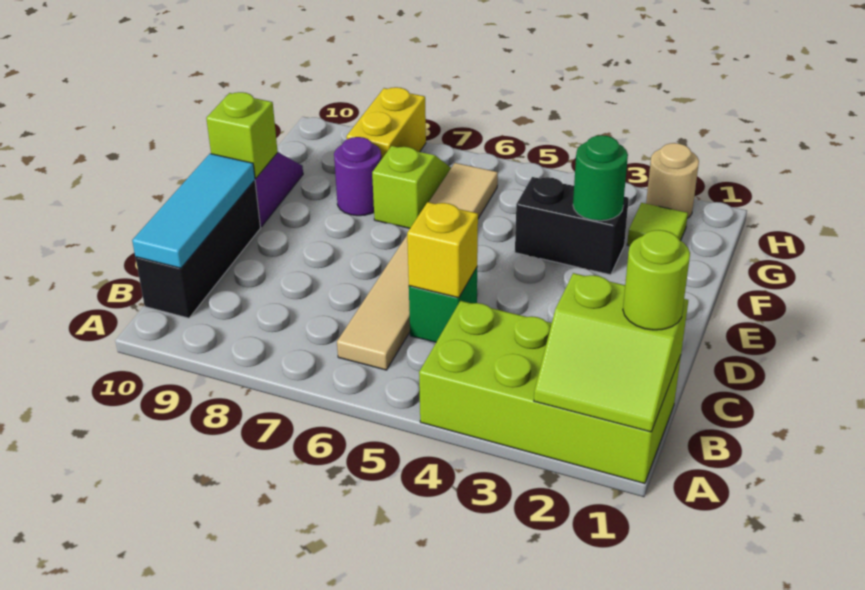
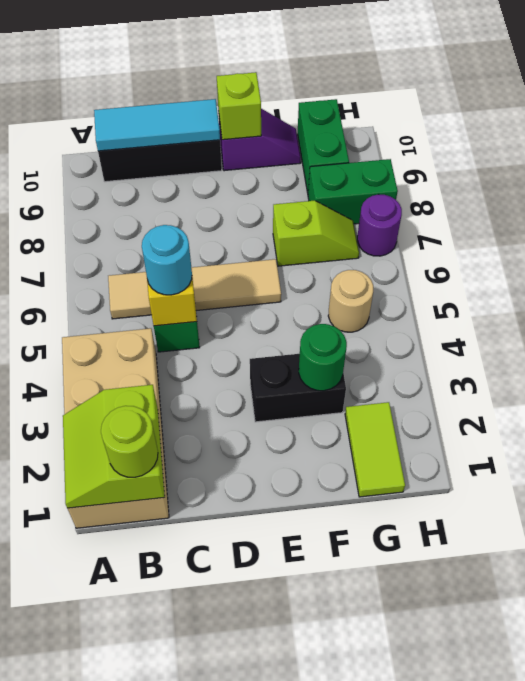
lime 2x4 brick [419,301,681,484] -> tan 2x4 brick [62,328,169,528]
tan 1x6 tile [337,163,498,370] -> tan 1x4 tile [108,259,281,319]
none -> cyan 1x1 round brick [142,225,192,295]
black 1x2 brick [515,177,629,275] -> black 1x2 brick turned to [250,354,346,422]
purple 1x1 round brick [334,137,381,216] -> purple 1x1 round brick moved to [357,194,402,256]
lime 1x1 tile [627,203,688,246] -> lime 1x2 tile [345,402,405,497]
yellow 1x2 brick [347,87,426,159] -> green 1x2 brick [308,159,398,224]
none -> green 1x2 brick [298,99,349,193]
tan 1x1 round brick [646,143,699,218] -> tan 1x1 round brick moved to [328,270,373,332]

